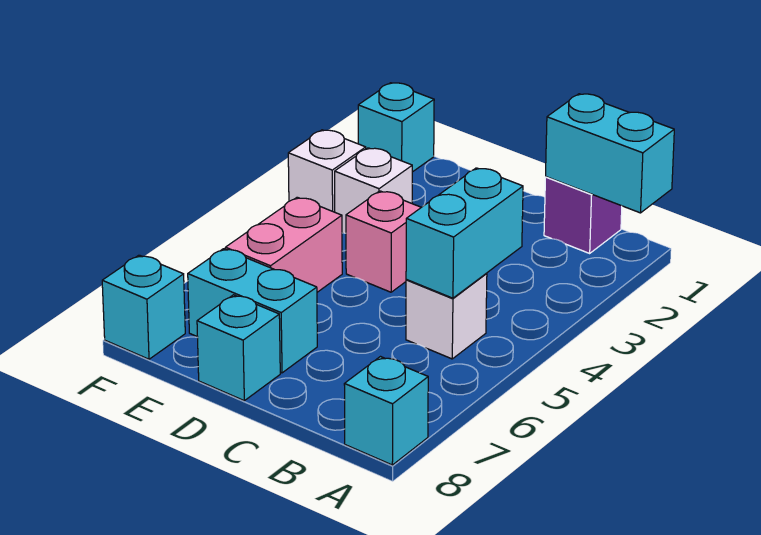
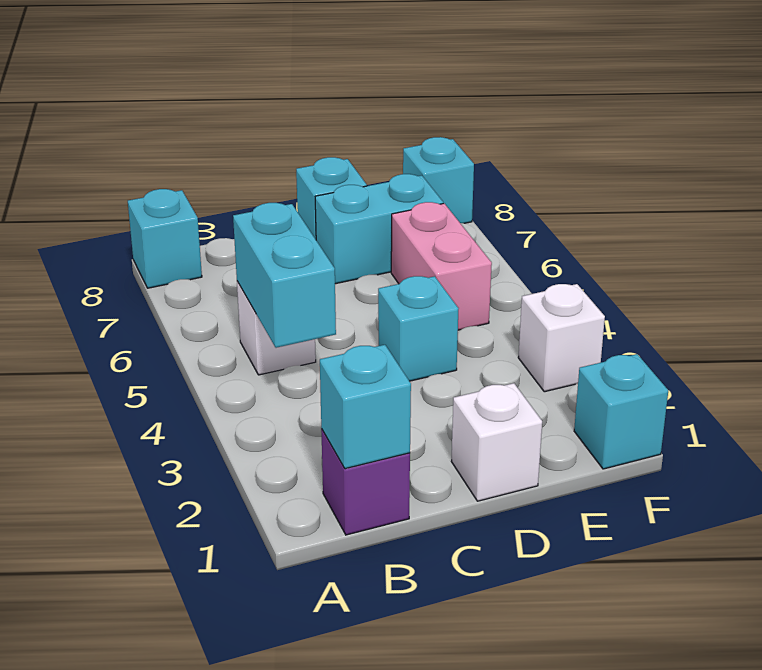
cyan 1x2 brick [546,94,674,213] -> cyan 1x1 brick [320,345,411,469]
pink 1x1 brick [346,191,421,292] -> cyan 1x1 brick [378,276,459,381]
white 1x1 brick [335,148,412,233] -> white 1x1 brick moved to [451,383,542,501]

